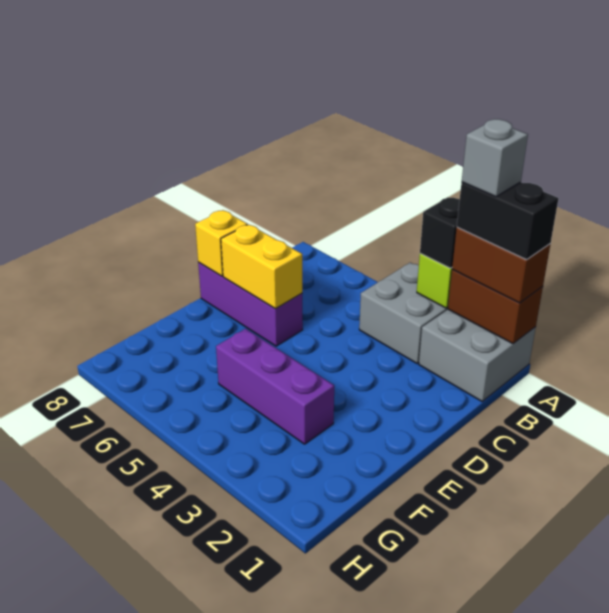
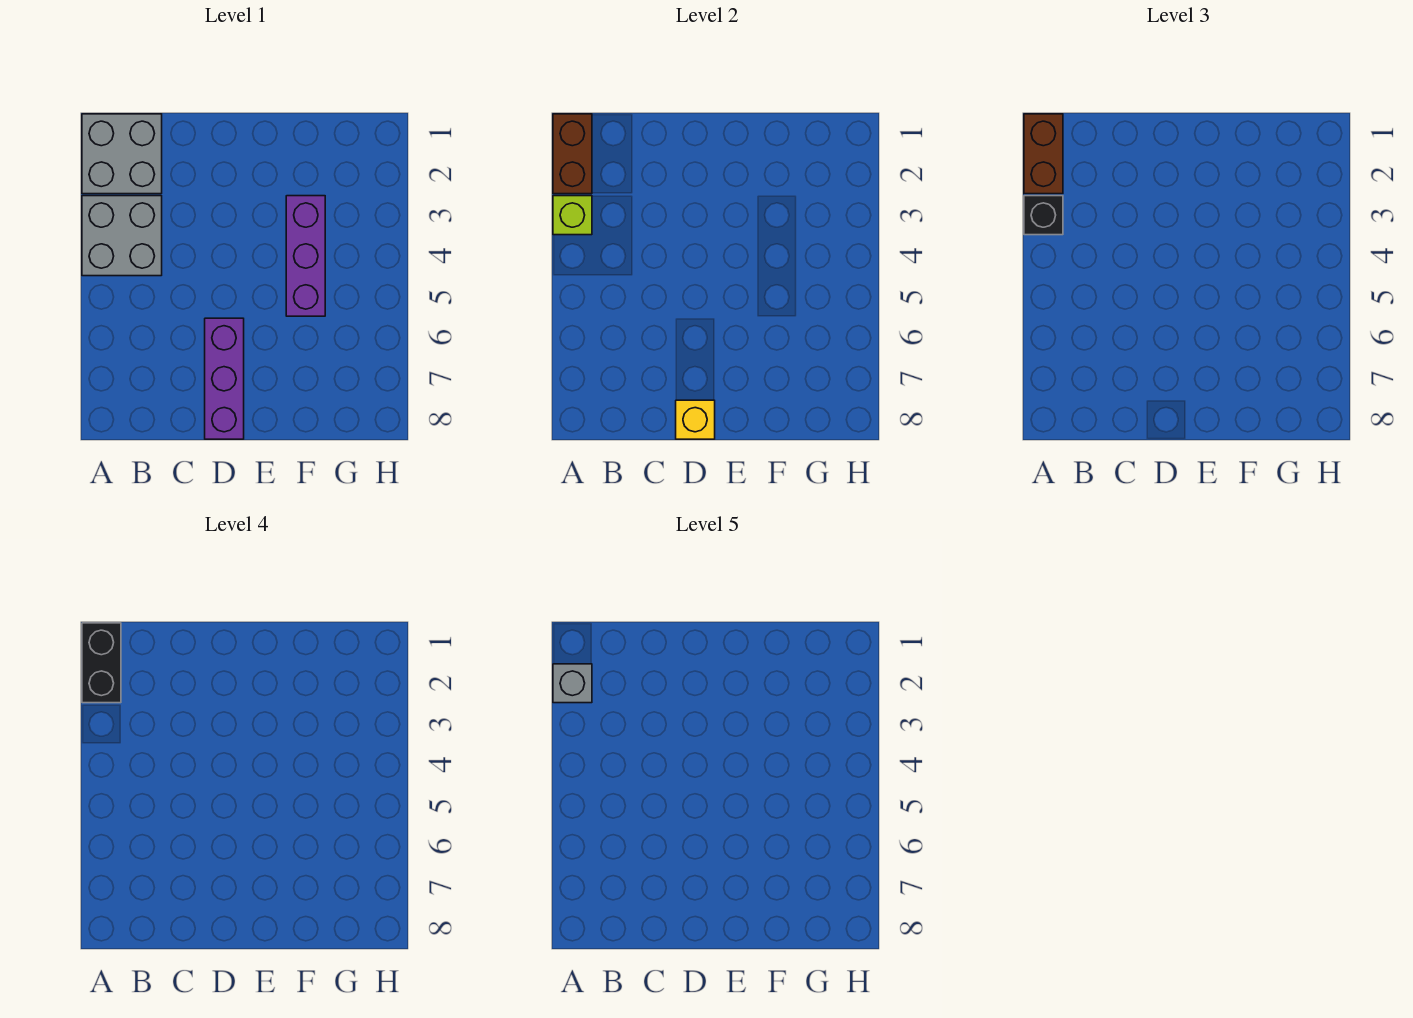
yellow 1x2 brick [221,224,302,309] -> none

